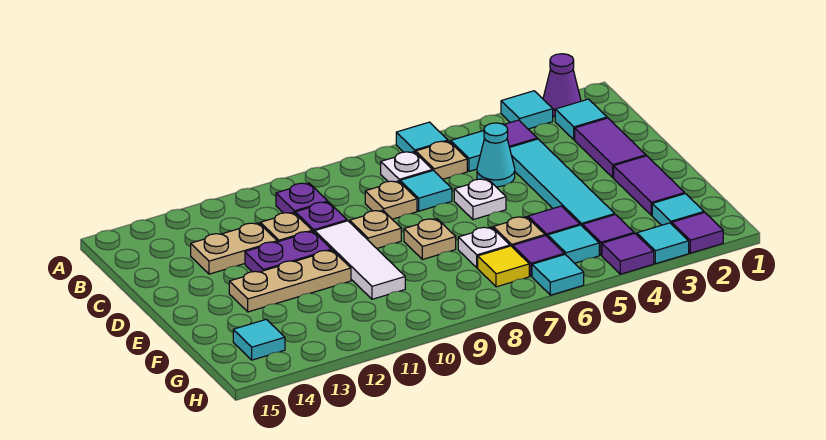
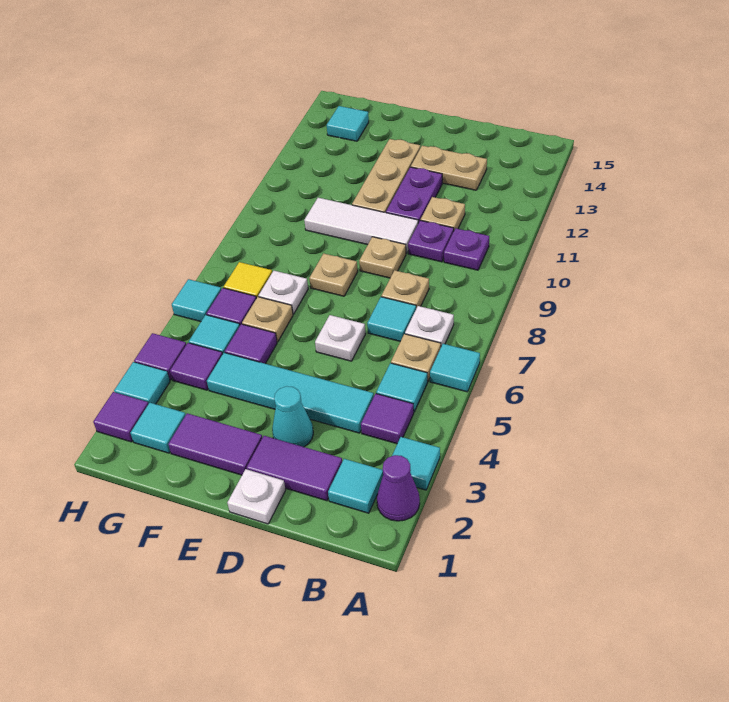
cyan 1x1 cone [477,123,515,187] -> cyan 1x1 cone moved to [272,386,313,447]
tan 1x2 plate [191,223,277,274] -> tan 1x2 plate turned to [411,146,487,190]
none -> white 1x1 plate [227,469,286,524]

